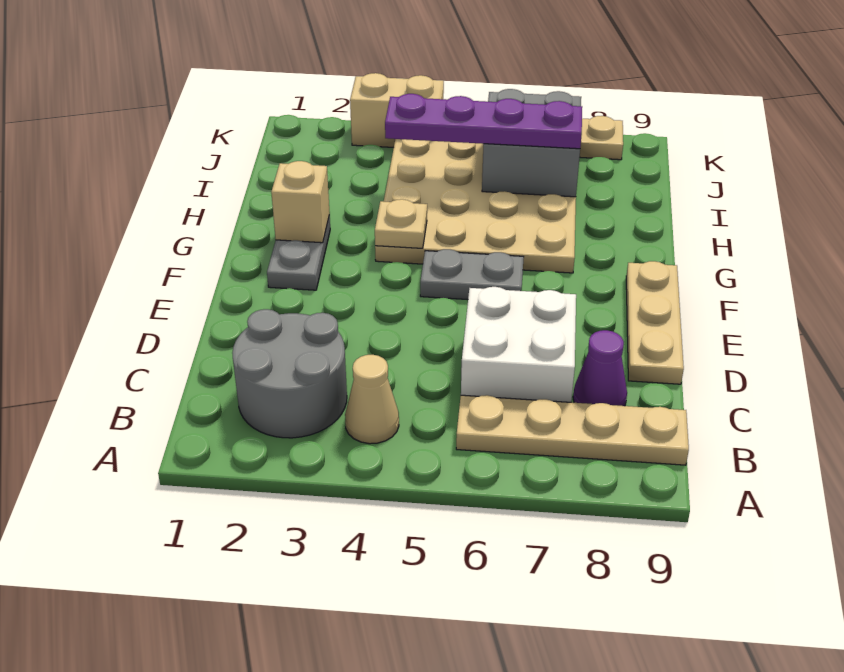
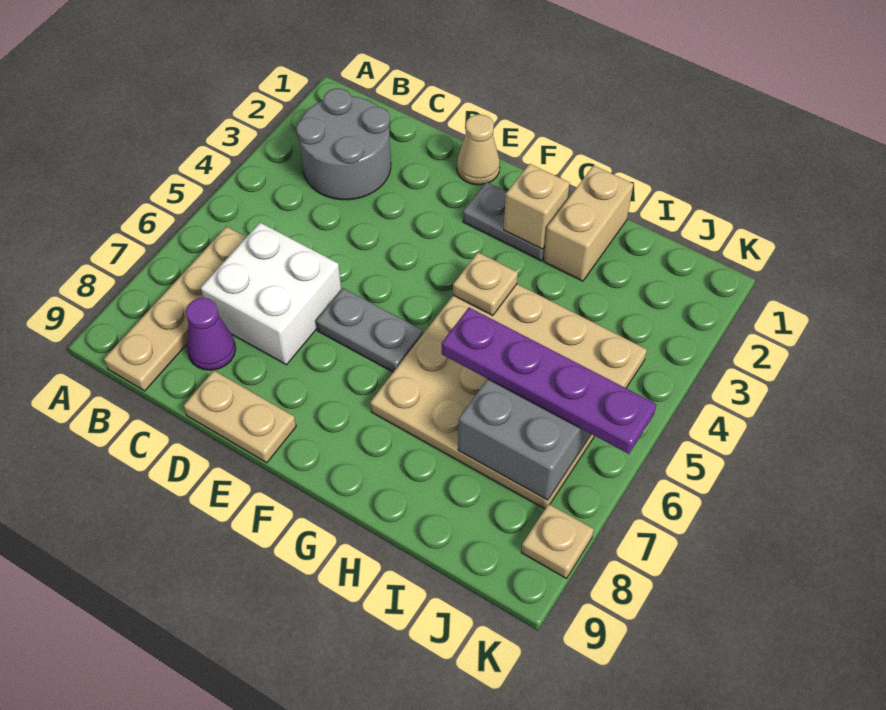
tan 1x1 cone [345,355,399,444] -> tan 1x1 cone moved to [457,114,500,185]
tan 1x3 plate [626,261,684,384] -> tan 1x2 plate [184,371,296,463]
grey 1x2 plate [420,249,524,300] -> grey 1x2 plate turned to [316,288,423,372]
purple 1x4 plate [385,94,582,149] -> purple 1x4 plate turned to [442,308,657,454]
tan 1x2 brick [350,73,444,147] -> tan 1x2 brick moved to [543,165,633,281]

